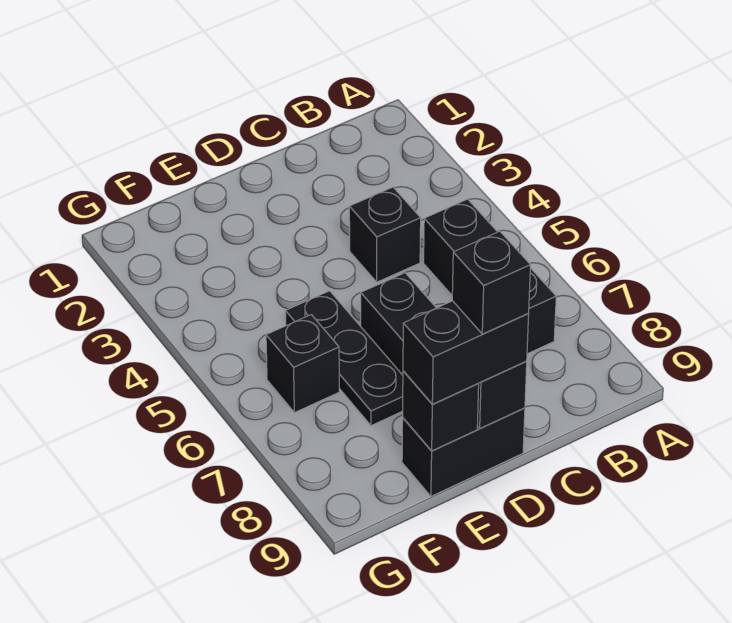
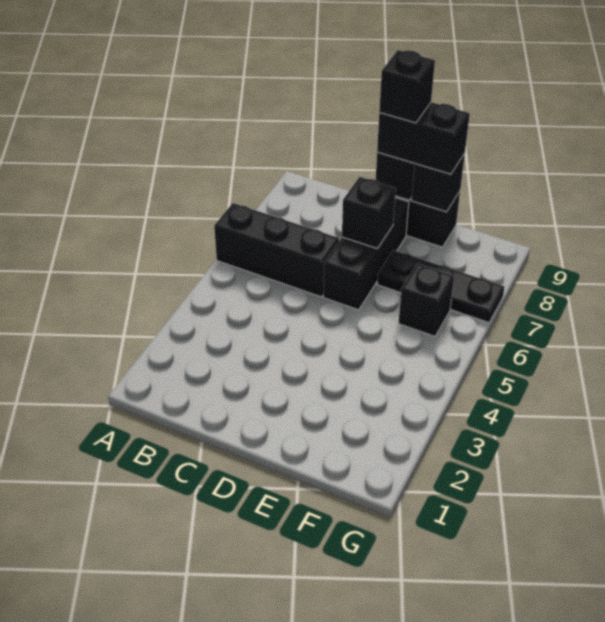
black 1x3 brick [424,199,556,354] -> black 1x3 brick turned to [214,203,339,297]
black 1x1 brick [349,187,421,282] -> black 1x1 brick moved to [342,177,396,249]
black 1x3 plate [285,291,403,426] -> black 1x3 plate turned to [377,250,504,323]

